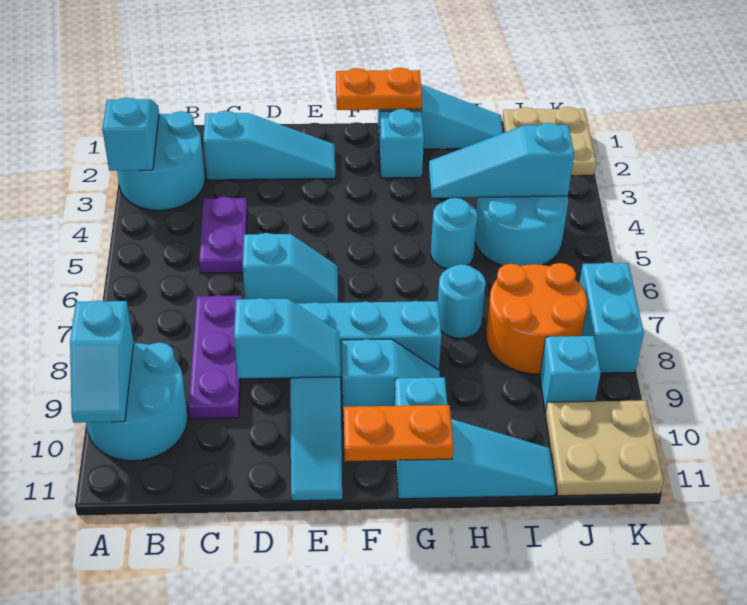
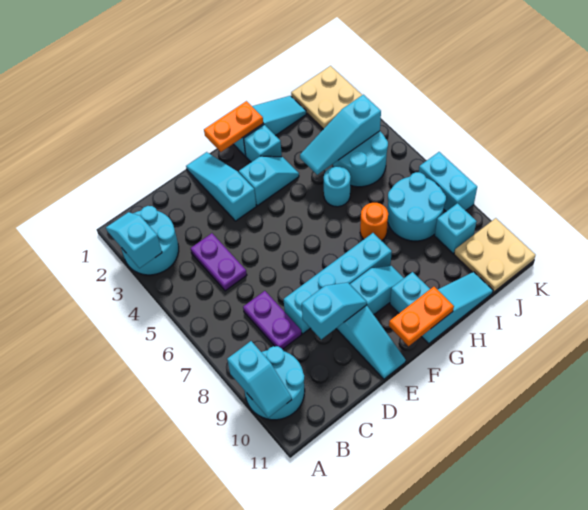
cyan 1x3 slope [203,111,335,180] -> cyan 1x3 slope turned to [186,152,256,221]
purple 1x3 plate [189,295,242,419] -> purple 1x2 plate [243,291,302,349]
cyan 1x2 slope [243,233,338,303] -> cyan 1x2 slope moved to [239,156,299,206]
cyan 1x1 round brick [438,264,486,338] -> orange 1x1 round brick [360,203,388,241]
orange 2x2 round brick [486,263,587,374] -> cyan 2x2 round brick [387,172,446,241]

